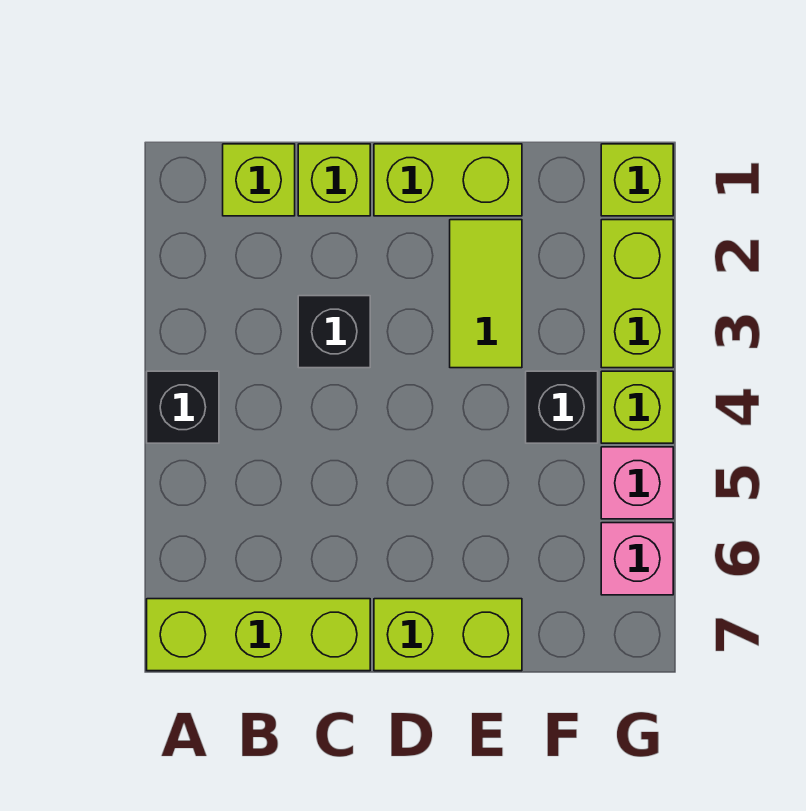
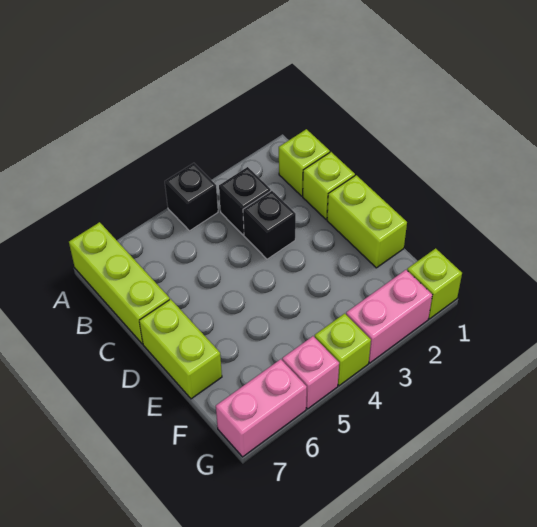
lime 1x2 tile [450,220,522,368] -> none
black 1x1 brick [526,371,598,443] -> black 1x1 brick moved to [219,167,271,235]
lime 1x2 brick [601,220,673,368] -> pink 1x2 brick [346,270,432,363]
pink 1x1 brick [601,523,673,595] -> pink 1x2 brick [216,359,307,457]

